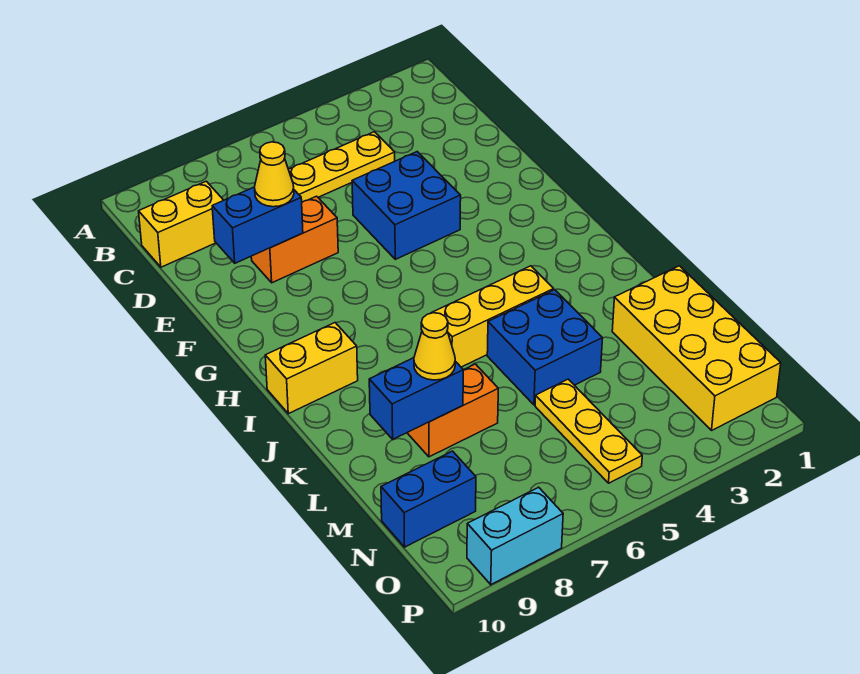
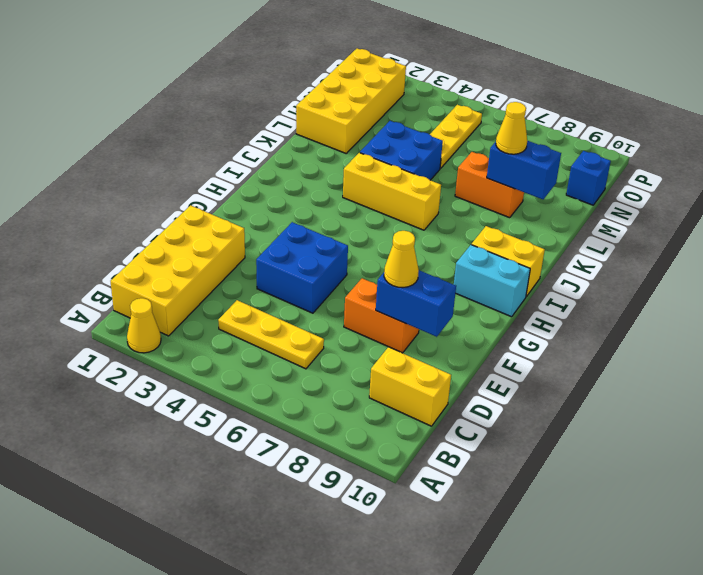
none -> yellow 1x1 cone [127,298,161,353]
none -> yellow 2x4 brick [111,205,245,336]
blue 1x2 brick [381,451,476,547] -> blue 1x1 brick [566,151,611,205]
cyan 1x2 brick [467,487,563,585] -> cyan 1x2 brick moved to [454,245,530,317]

